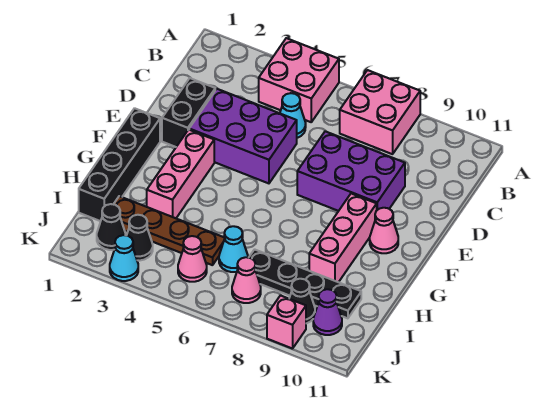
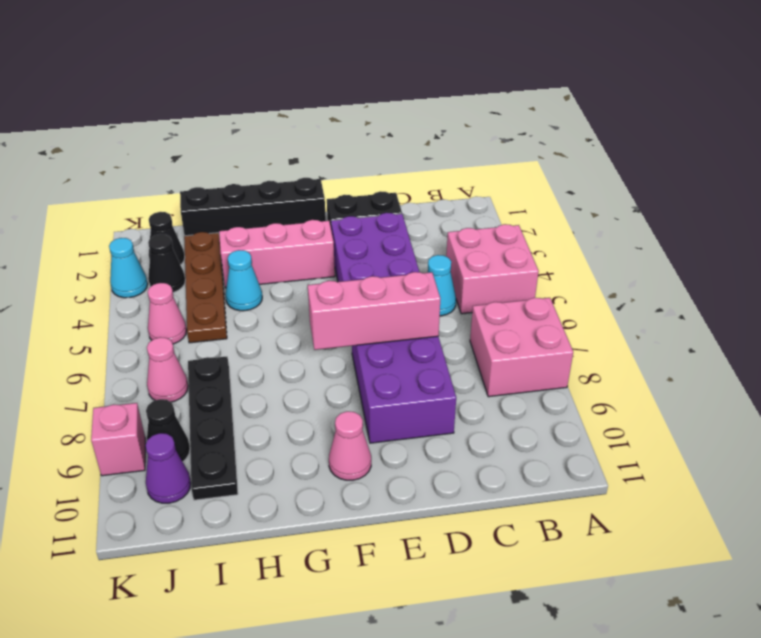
pink 1x3 brick [309,194,377,282] -> pink 1x3 brick moved to [308,272,440,350]
cyan 1x1 cone [219,226,248,272] -> cyan 1x1 cone moved to [225,250,262,311]

